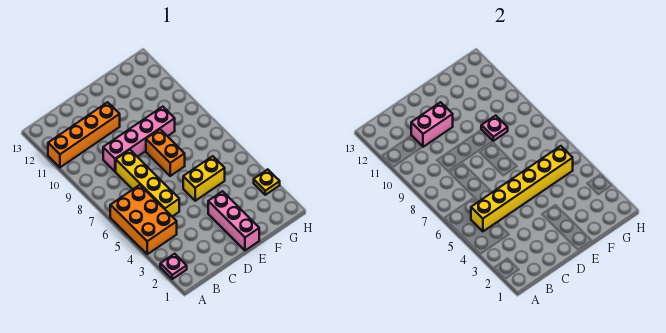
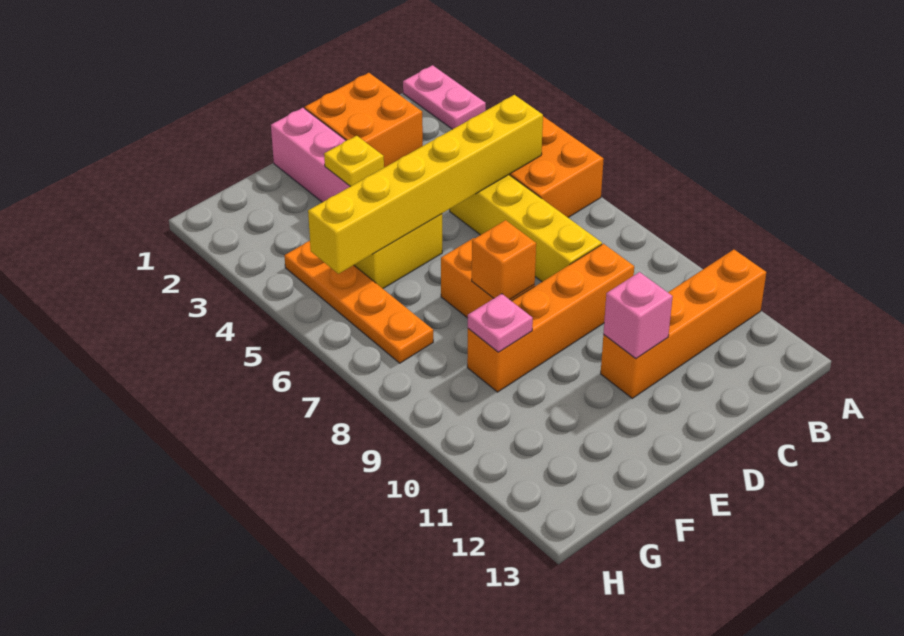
pink 1x1 plate [160,254,187,279] -> pink 1x2 plate [403,65,486,129]
none -> orange 2x2 brick [305,73,423,167]
pink 1x4 brick [103,107,175,172] -> orange 1x4 brick [467,244,634,392]
pink 1x2 brick [411,102,453,147] -> pink 1x1 brick [603,272,673,359]
none -> orange 1x1 brick [472,220,536,300]
none -> orange 1x4 plate [284,241,433,363]
yellow 1x1 plate [254,169,280,195] -> yellow 1x1 plate moved to [324,136,384,187]

